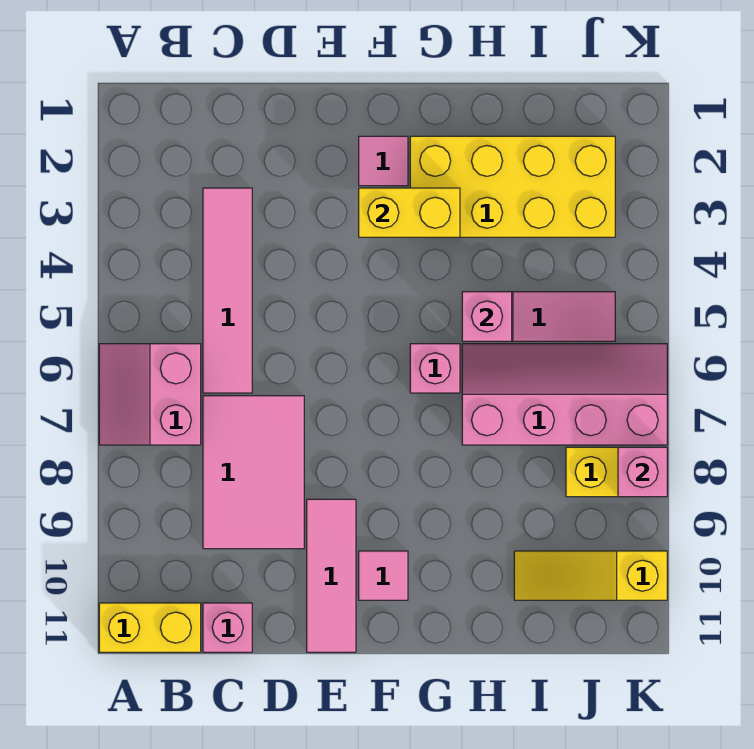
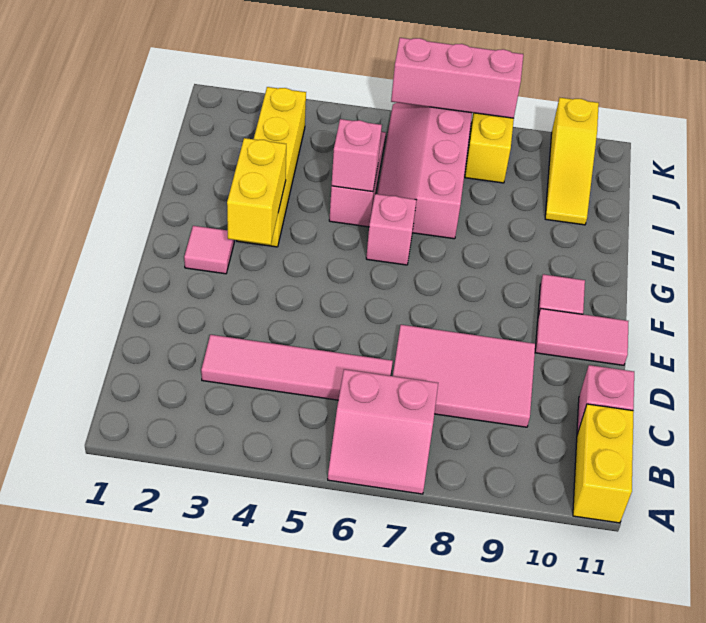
pink 1x3 tile [307,499,356,652] -> pink 1x2 tile [535,309,628,365]
yellow 2x4 brick [410,136,615,237] -> yellow 1x4 brick [237,87,306,247]
pink 1x1 brick [618,447,667,497] -> pink 1x3 brick [391,38,523,118]

